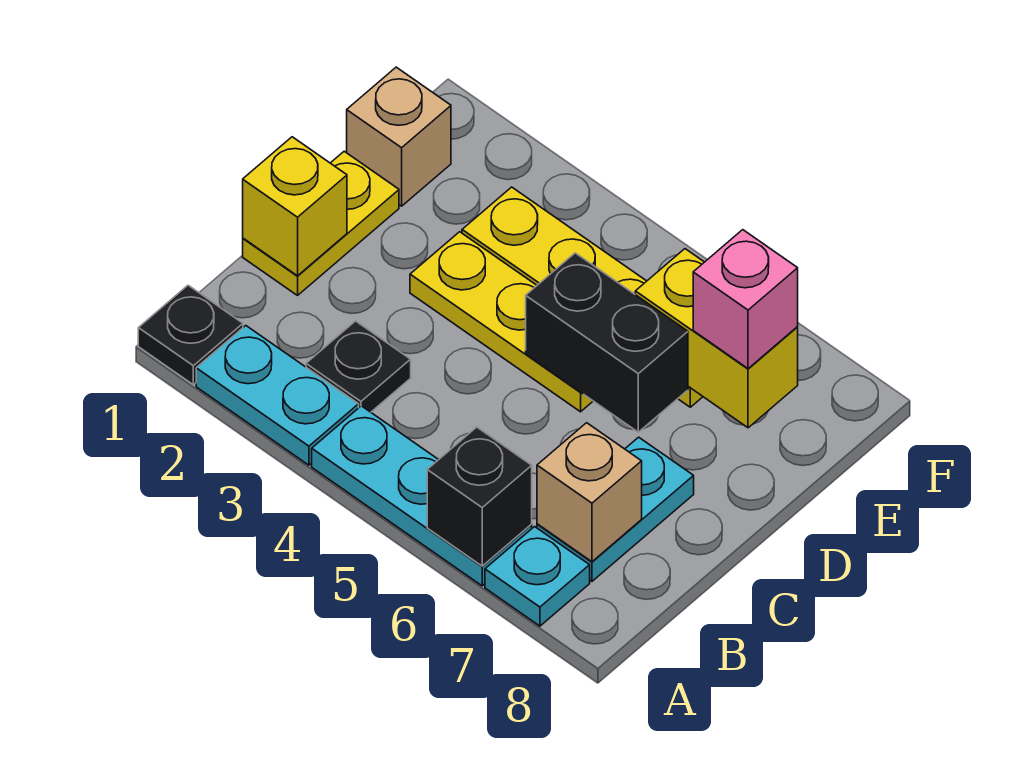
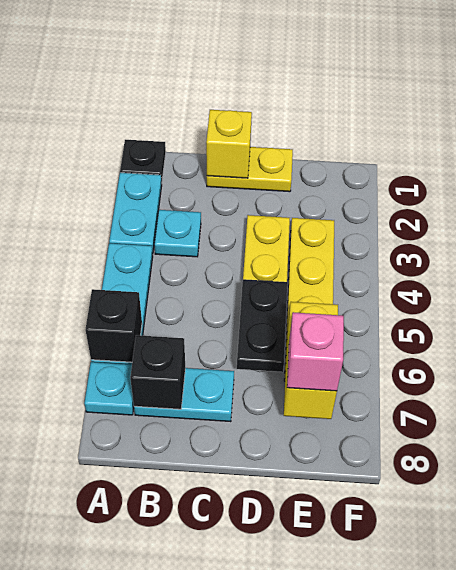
black 1x1 plate [306,321,411,412] -> cyan 1x1 plate [154,210,201,257]
tan 1x1 brick [537,423,642,562] -> black 1x1 brick [130,335,185,409]
black 1x2 brick [526,253,688,432] -> black 1x2 plate [237,279,288,372]
tan 1x1 brick [347,67,451,206] -> none

